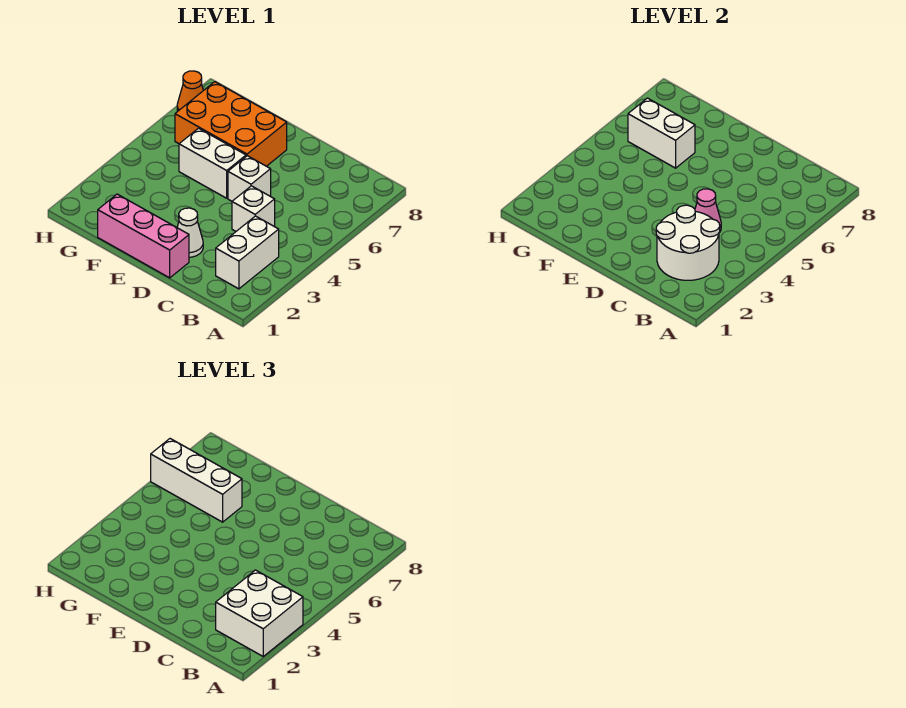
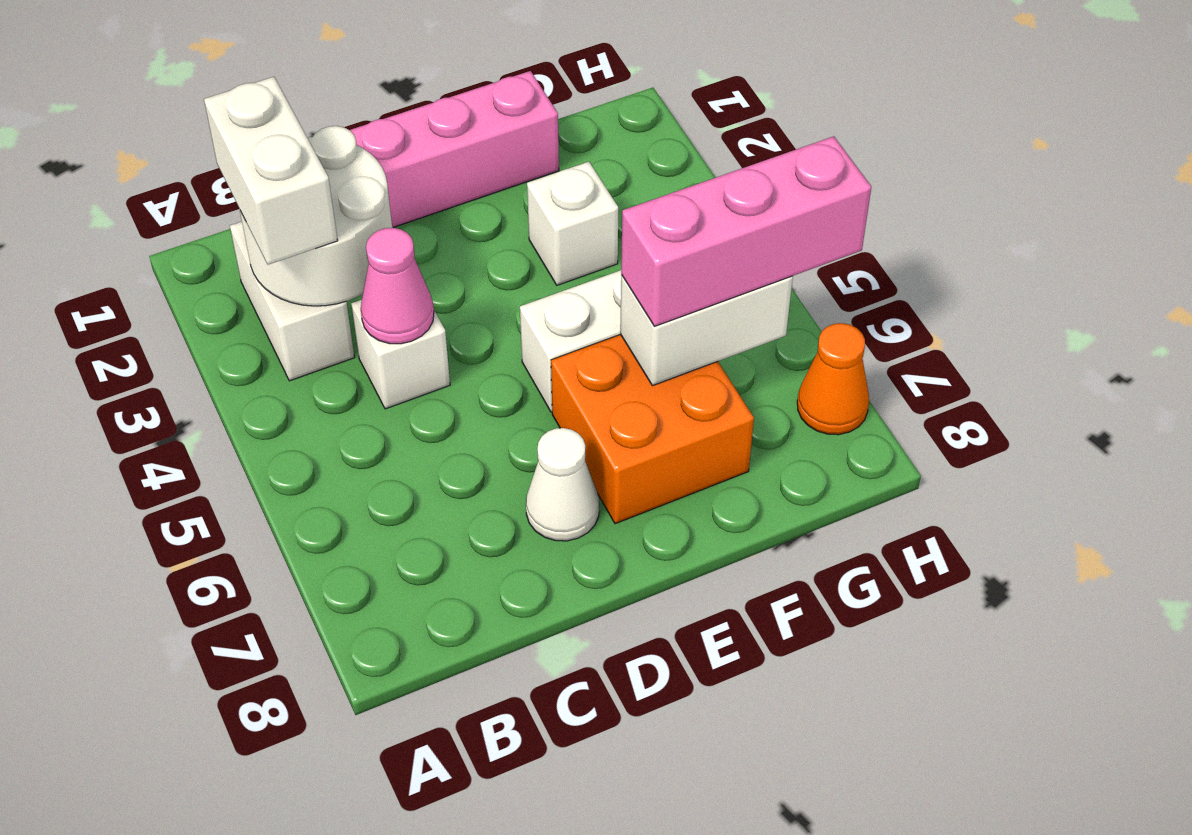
white 2x2 brick [216,570,303,656] -> white 1x2 brick [204,77,338,265]
white 1x1 cone [177,208,203,257] -> white 1x1 cone moved to [526,428,599,541]
white 1x1 brick [228,156,271,201] -> white 1x1 brick moved to [527,162,618,285]
orange 2x3 brick [175,82,287,166] -> orange 2x2 brick [551,334,754,524]
white 1x3 brick [151,439,242,522] -> pink 1x3 brick [621,136,871,326]

